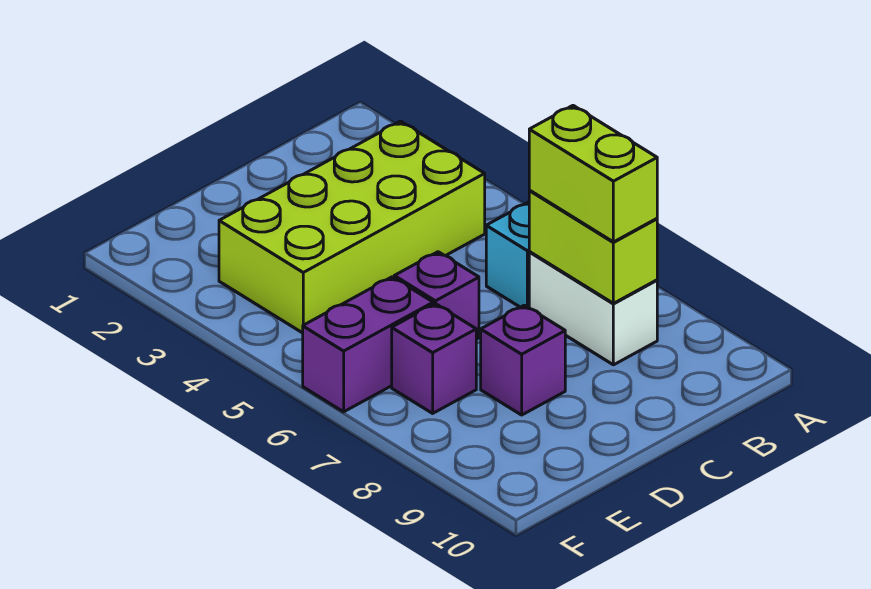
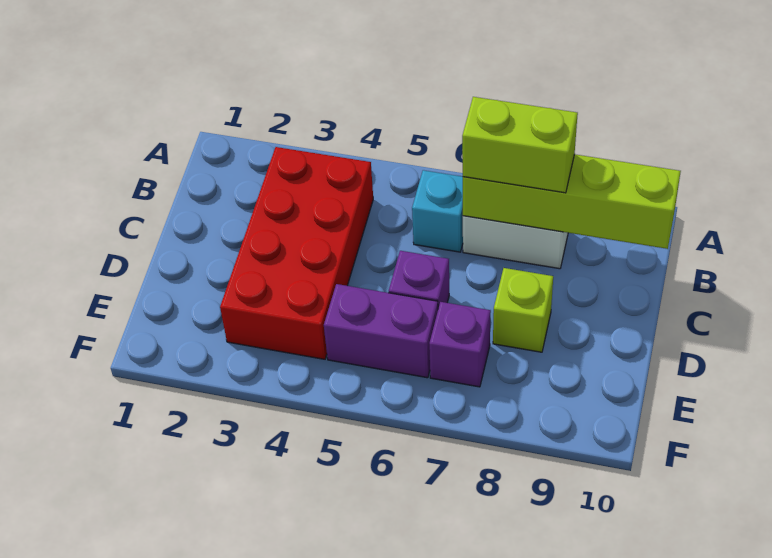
lime 2x4 brick [219,121,485,333] -> red 2x4 brick [220,147,373,359]
lime 1x2 brick [529,191,657,303] -> lime 1x4 brick [463,154,681,249]
purple 1x1 brick [481,305,565,415] -> lime 1x1 brick [493,268,553,352]
purple 1x2 brick [303,277,433,412] -> purple 1x2 brick turned to [324,284,438,378]

